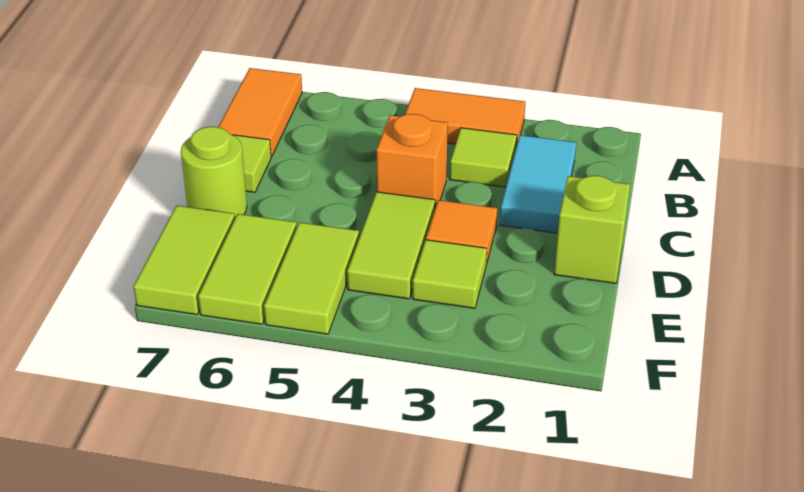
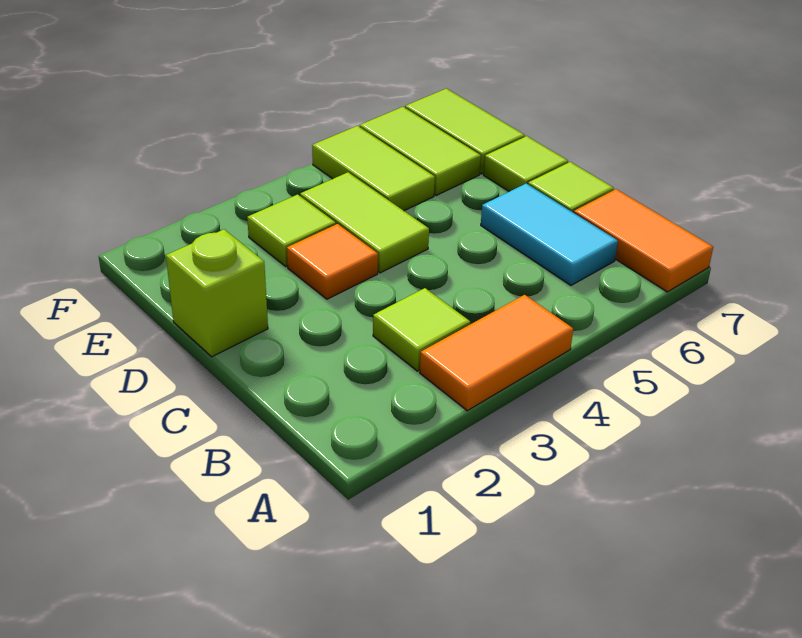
cyan 1x2 tile [500,135,576,233] -> cyan 1x2 tile moved to [481,184,618,285]
orange 1x1 brick [376,114,448,207] -> none
lime 1x1 round brick [181,127,247,218] -> lime 1x1 tile [484,136,568,192]

